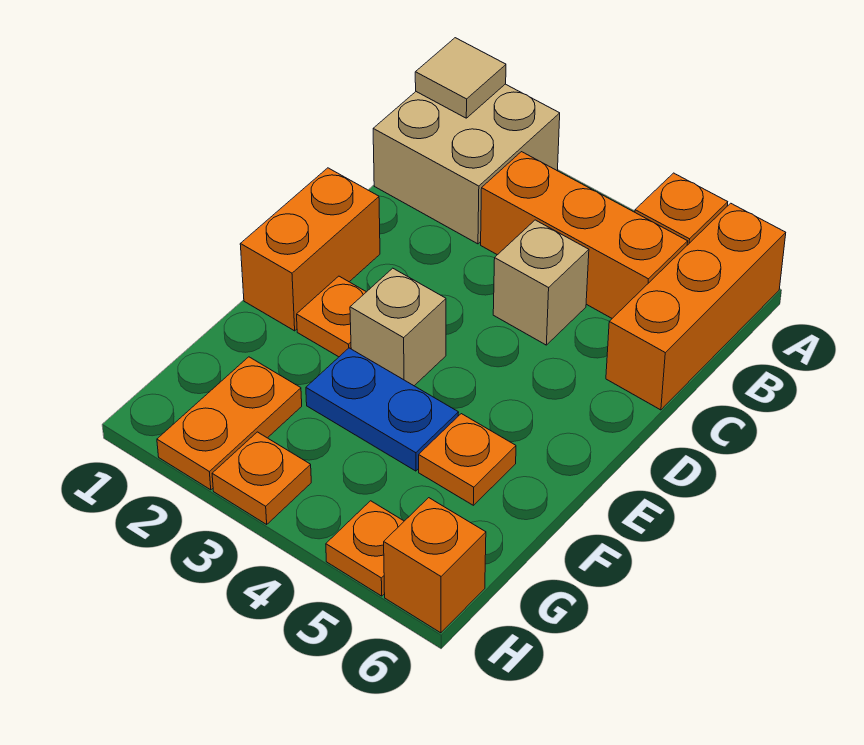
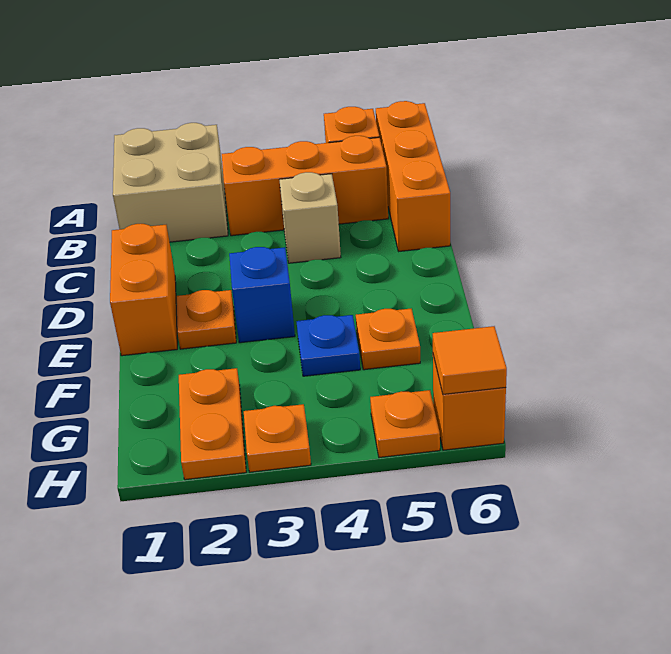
tan 1x1 tile [415,38,506,118] -> none
tan 1x1 brick [350,268,446,386] -> blue 1x1 brick [229,247,295,343]
blue 1x2 plate [306,348,459,471] -> blue 1x1 plate [296,315,360,376]
none -> orange 1x1 tile [433,326,507,394]

